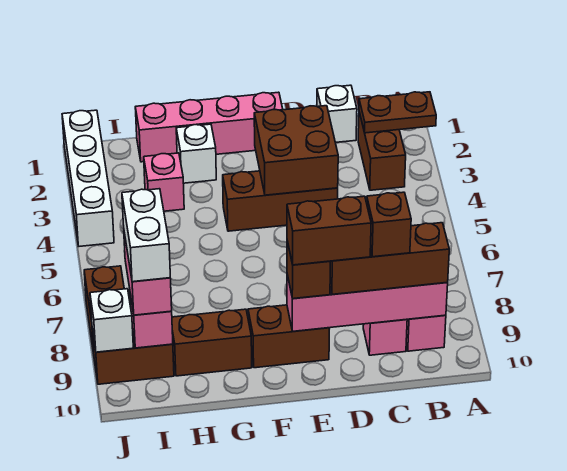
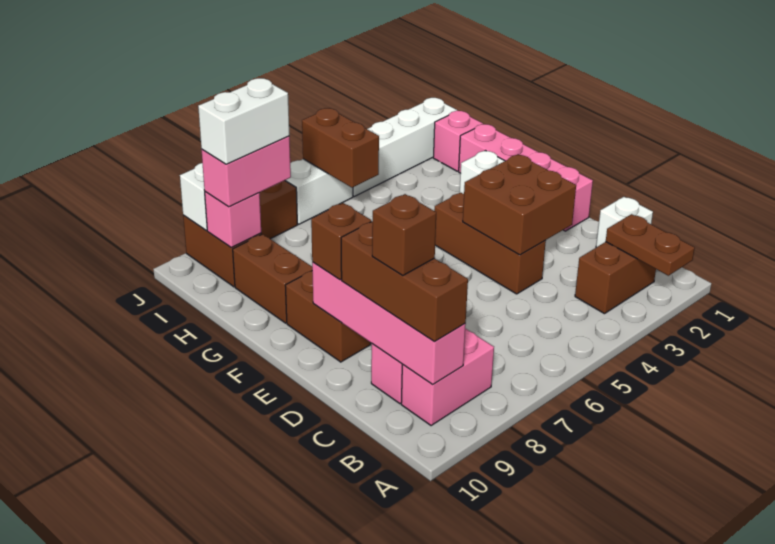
brown 1x2 brick [287,196,371,265] -> brown 1x2 brick moved to [302,108,379,188]
pink 1x1 brick [144,153,184,211] -> pink 1x1 brick moved to [433,111,483,171]
none -> white 1x2 brick [285,159,353,224]

